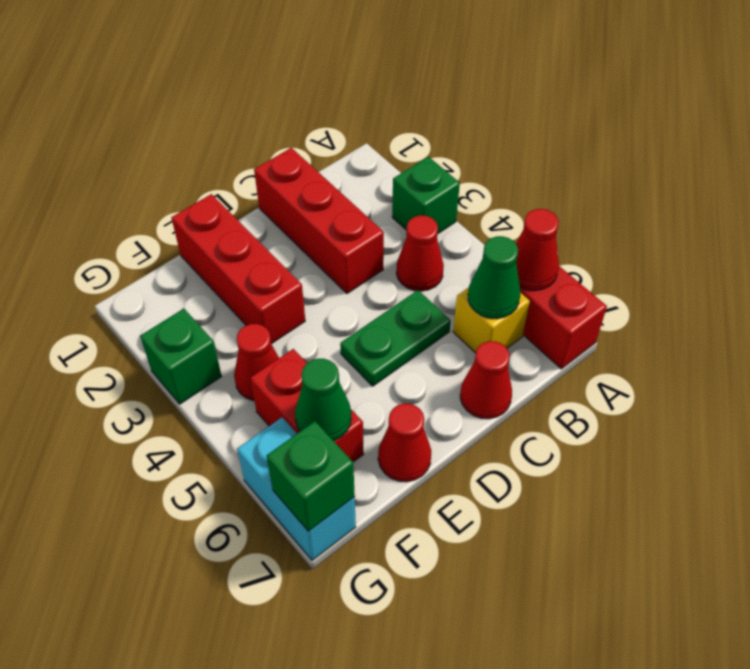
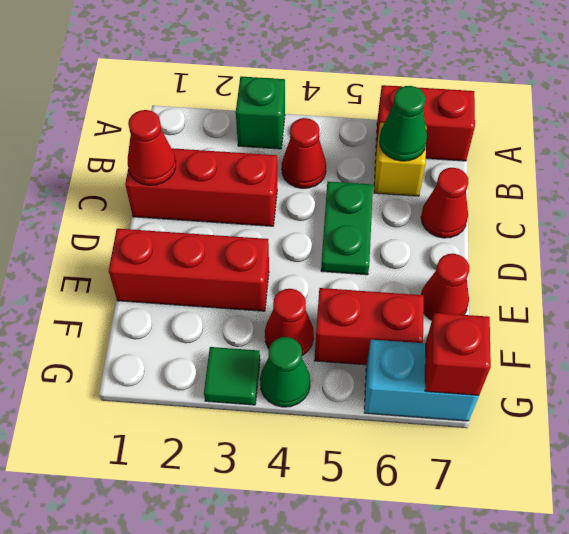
red 1x1 cone [516,209,559,290] -> red 1x1 cone moved to [128,110,176,185]
green 1x1 cone [295,359,351,441] -> green 1x1 cone moved to [260,337,310,407]
green 1x1 brick [140,309,222,404] -> green 1x1 tile [204,347,260,405]
green 1x1 brick [266,421,355,531] -> red 1x1 brick [425,313,491,395]

